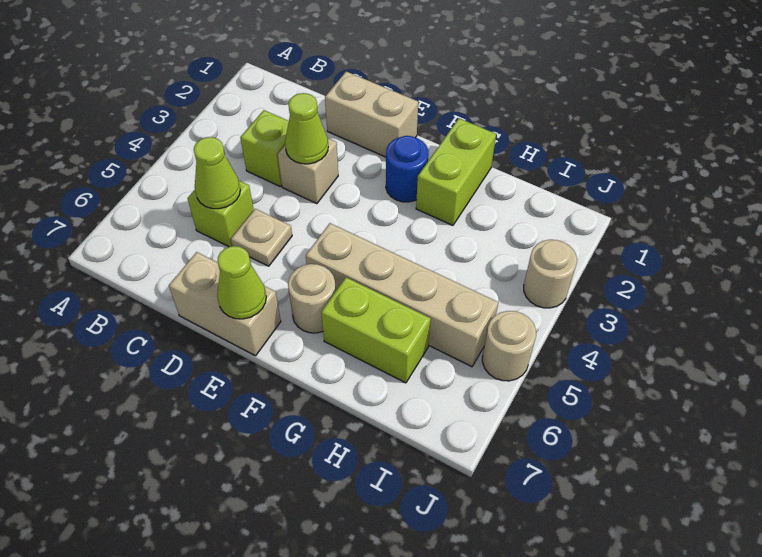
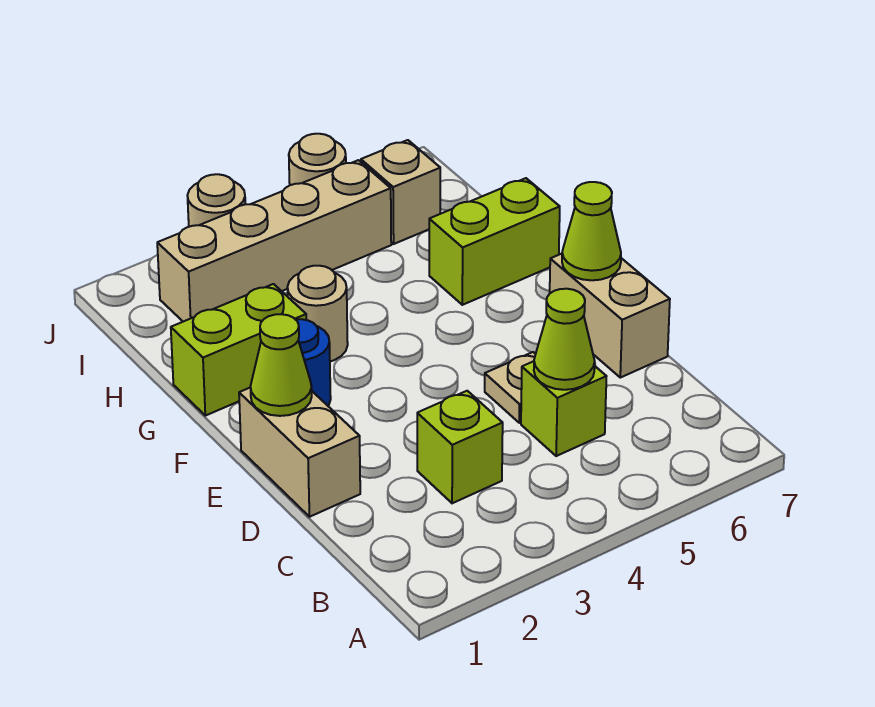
tan 1x1 brick [278,138,338,204] -> tan 1x1 brick moved to [361,140,440,244]
lime 1x1 cone [285,93,328,164] -> lime 1x1 cone moved to [250,314,312,416]
tan 1x4 brick [306,223,498,367] -> tan 1x4 brick turned to [157,160,391,322]
tan 1x1 round brick [288,264,336,333] -> tan 1x1 round brick moved to [287,266,348,361]
lime 1x2 brick [321,277,431,383] -> lime 1x2 brick turned to [429,178,560,305]

